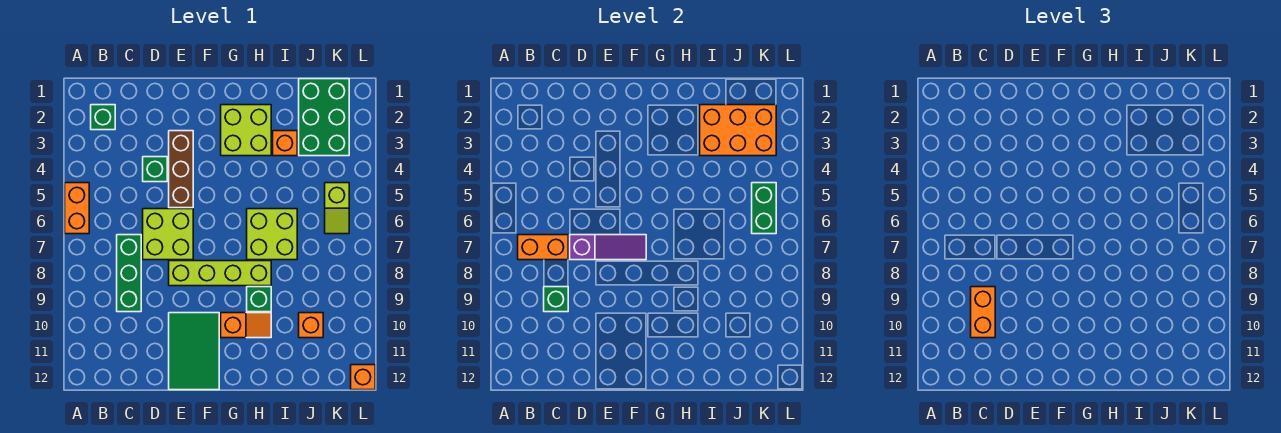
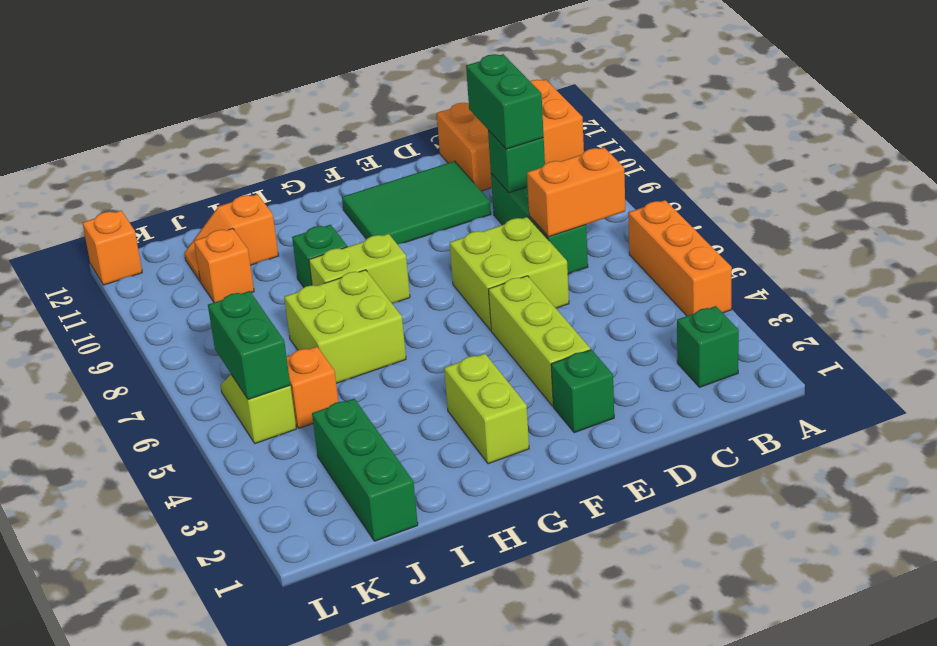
orange 1x2 brick [65,183,89,234] -> orange 1x3 brick [628,200,732,316]
orange 1x2 brick [971,287,995,338] -> green 1x2 brick [466,54,544,149]
green 1x1 brick [143,157,167,182] -> green 1x1 brick moved to [551,350,614,433]
purple 1x3 slope [570,235,646,260] -> none
brown 1x3 brick [169,131,193,208] -> lime 1x3 brick [488,276,590,406]
lime 1x4 brick [169,261,271,286] -> lime 1x2 brick [309,234,410,303]
green 2x3 tile [169,313,219,390] -> green 2x3 tile turned to [342,161,491,244]
lime 2x2 brick [221,105,271,156] -> lime 1x2 brick [444,354,529,464]
orange 1x2 slope [221,313,271,338] -> orange 1x2 slope moved to [185,194,278,281]
orange 2x3 brick [700,105,776,156] -> orange 2x3 brick moved to [437,80,584,191]
orange 1x1 brick [273,131,297,156] -> orange 1x1 brick moved to [287,347,338,428]
green 2x3 brick [299,79,349,156] -> green 1x3 brick [312,399,418,541]

